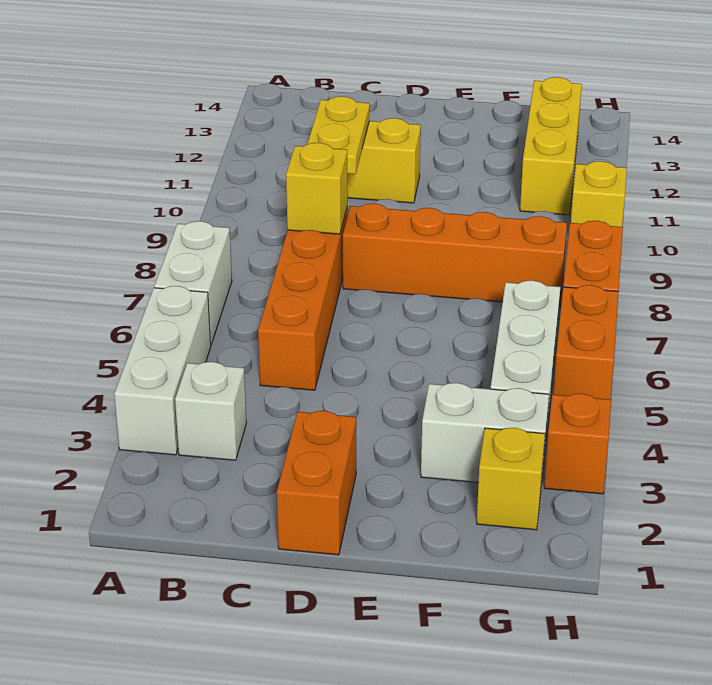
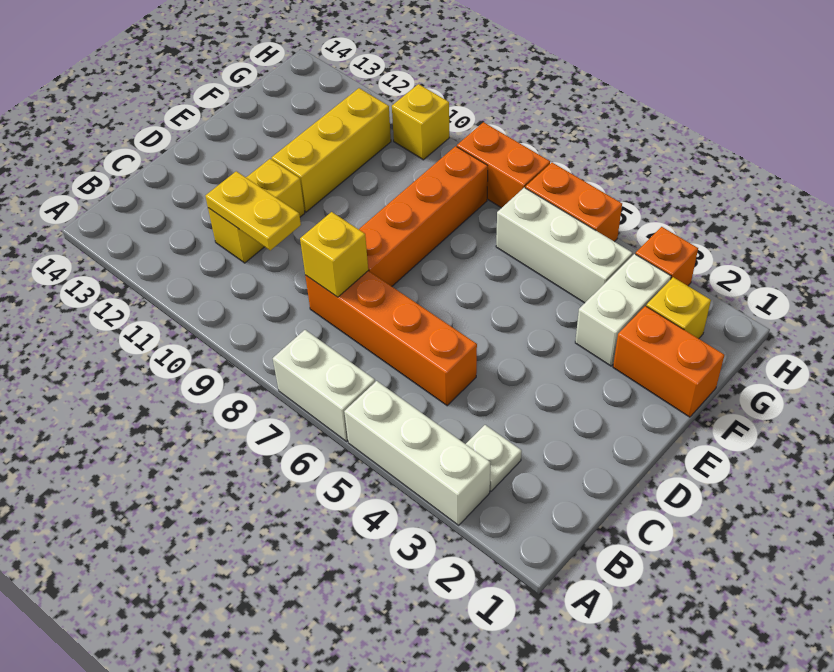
white 1x1 brick [175,362,246,460] -> white 1x1 plate [466,425,522,491]
orange 1x2 brick [277,411,356,555] -> orange 1x2 brick moved to [613,306,724,417]
yellow 1x3 brick [520,77,582,215] -> yellow 1x3 brick turned to [272,88,391,212]

